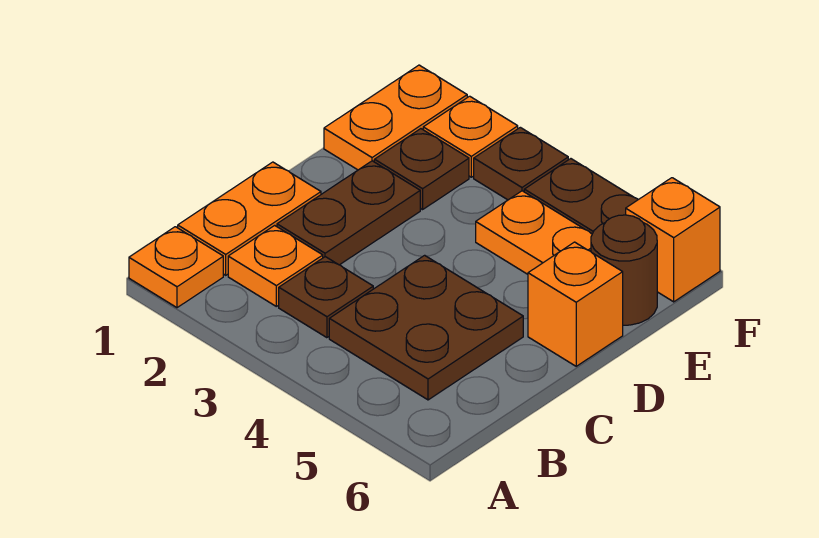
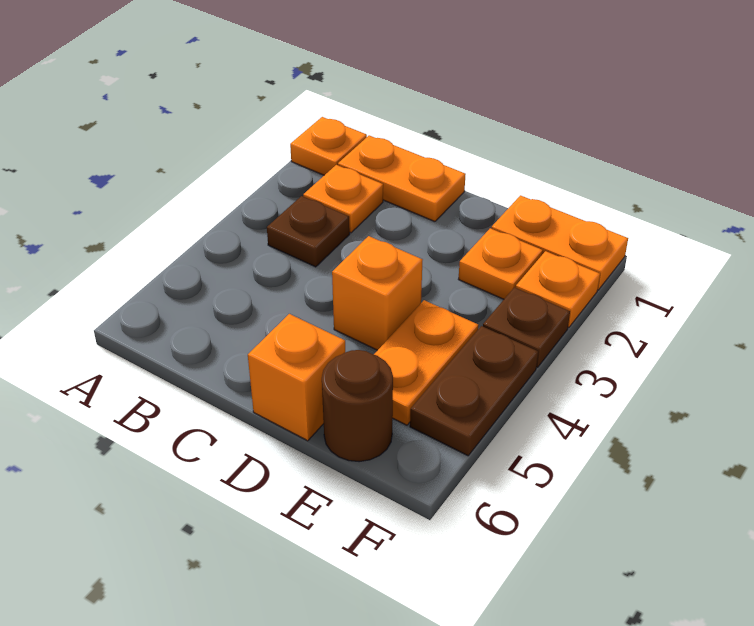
brown 2x2 plate [329,255,523,400] -> none
brown 1x2 plate [277,161,420,265] -> none
brown 1x1 plate [374,129,469,210] -> orange 1x1 plate [459,228,543,299]
orange 1x1 brick [626,178,720,302] -> orange 1x1 brick moved to [332,236,422,350]

